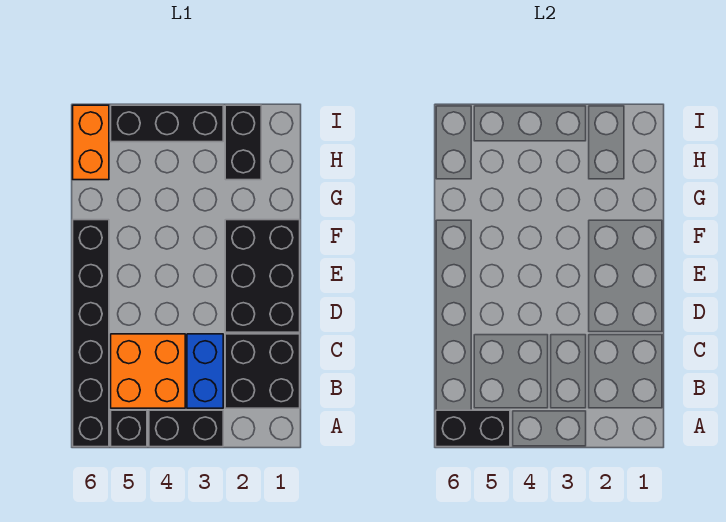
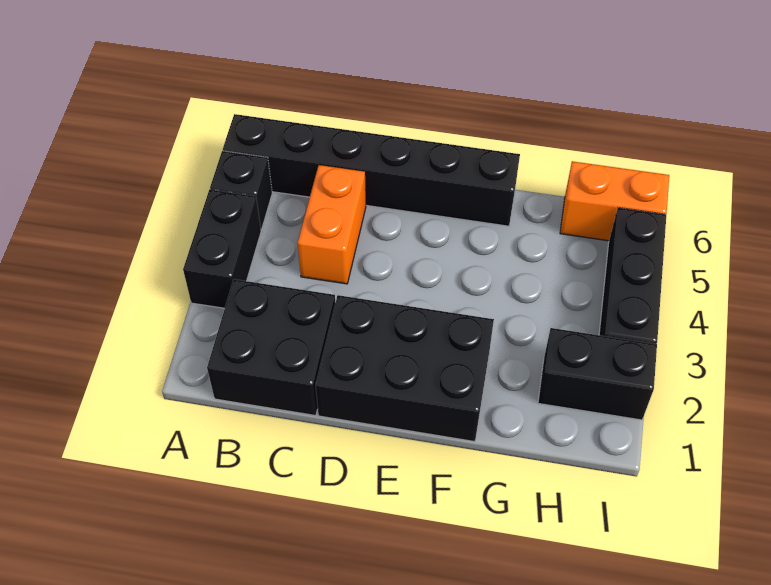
black 1x2 brick [436,410,510,447] -> none
blue 1x2 brick [187,334,223,408] -> none
orange 2x2 brick [111,334,185,408] -> orange 1x2 brick [297,165,366,284]

